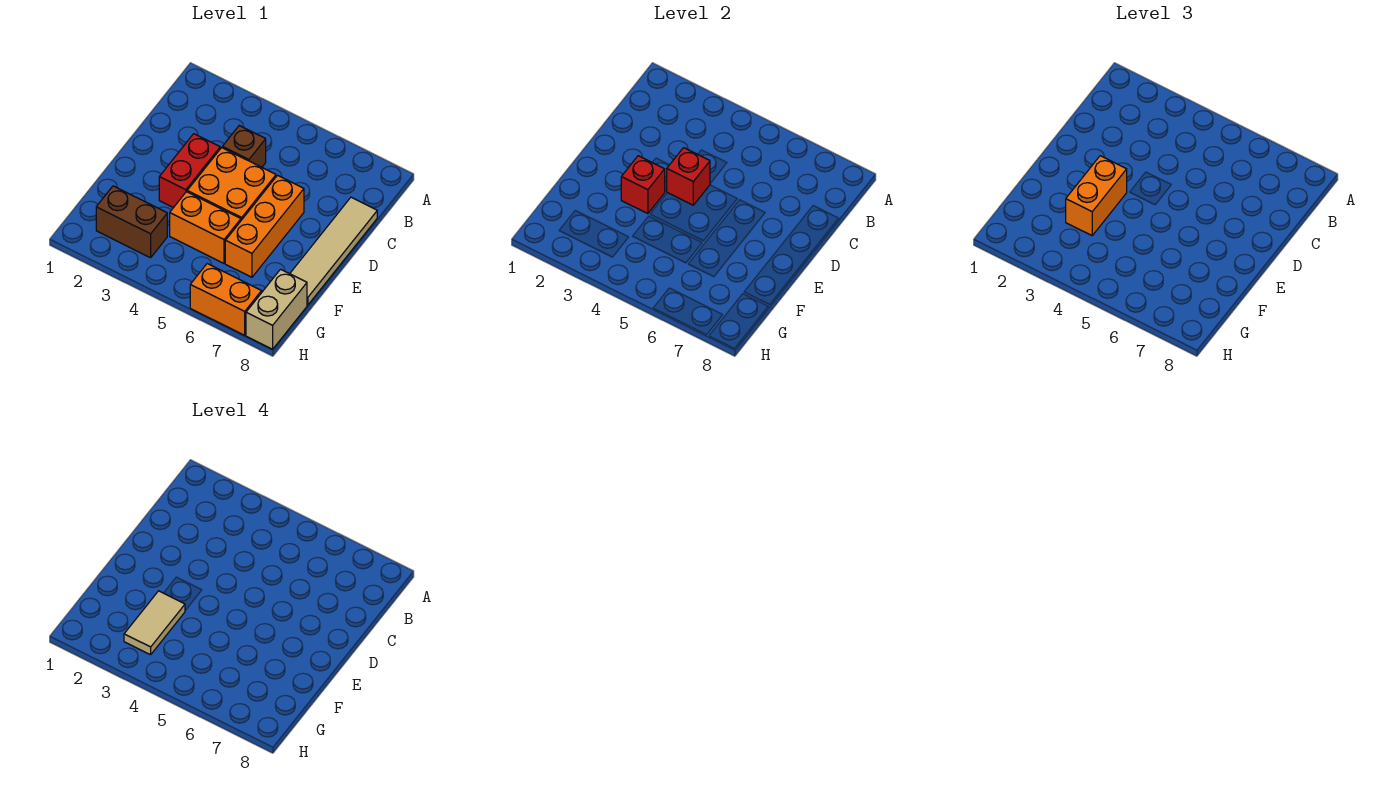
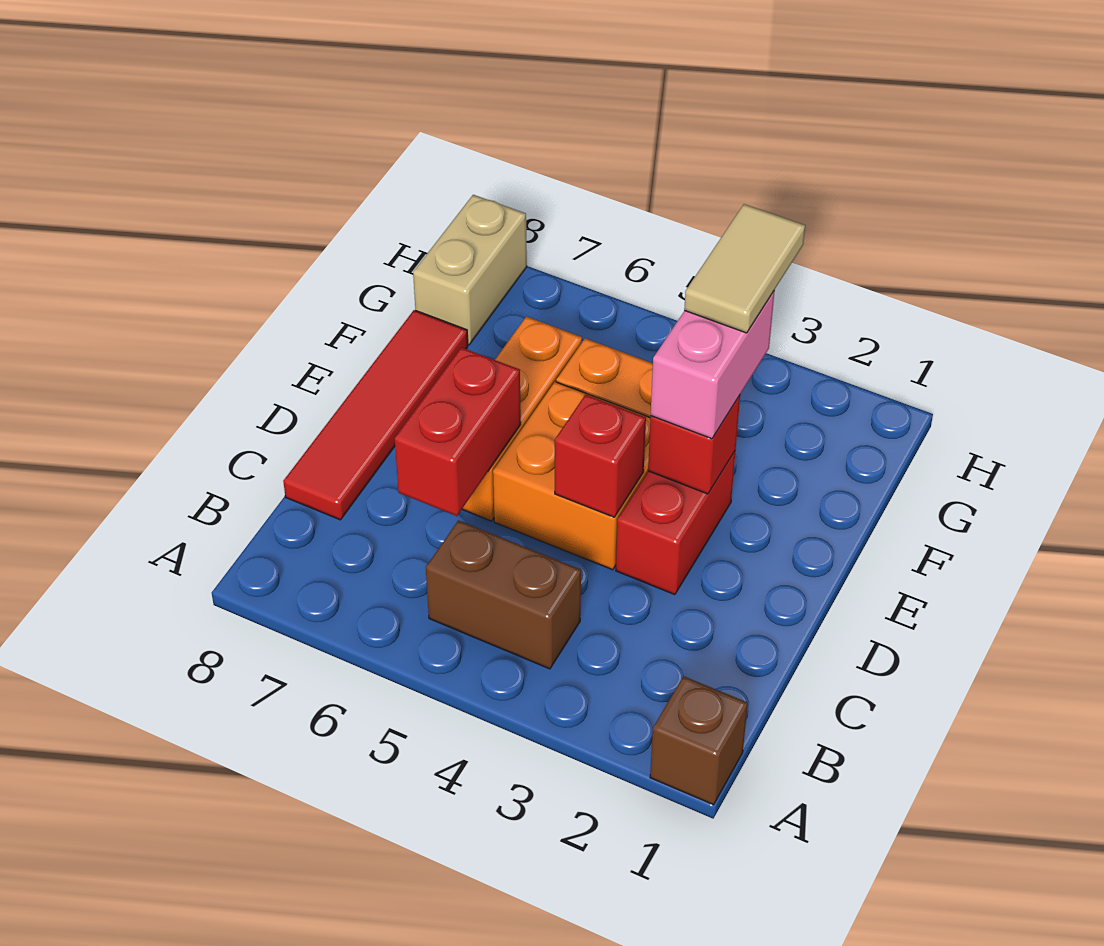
brown 1x1 brick [222,126,266,167] -> brown 1x1 brick moved to [650,676,748,805]
none -> red 1x2 brick [395,348,521,516]
tan 1x4 tile [290,197,377,305] -> red 1x4 tile [283,310,468,520]
orange 1x2 brick [1066,156,1127,235] -> pink 1x2 brick [651,290,775,439]
brown 1x2 brick [96,186,167,258] -> brown 1x2 brick moved to [426,520,581,669]
orange 1x2 brick [190,264,262,335] -> none

